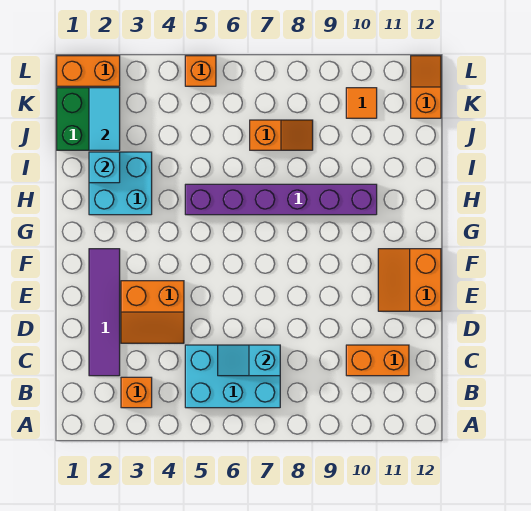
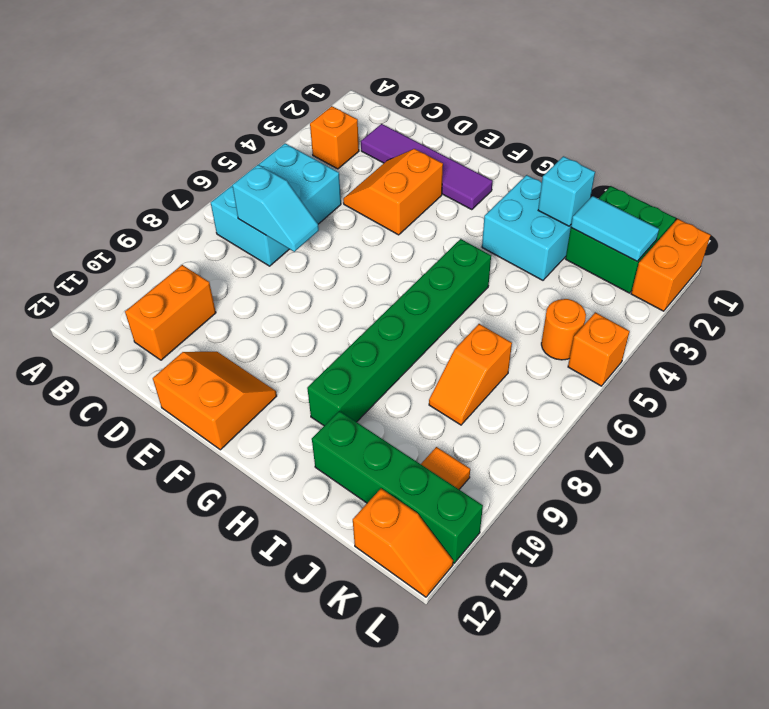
cyan 1x2 slope [218,345,280,376] -> cyan 1x2 slope turned to [232,164,319,252]
purple 1x6 brick [185,184,377,215] -> green 1x6 brick [307,239,491,426]
none -> green 1x4 brick [312,411,483,563]
none -> orange 1x1 round brick [541,299,586,360]

